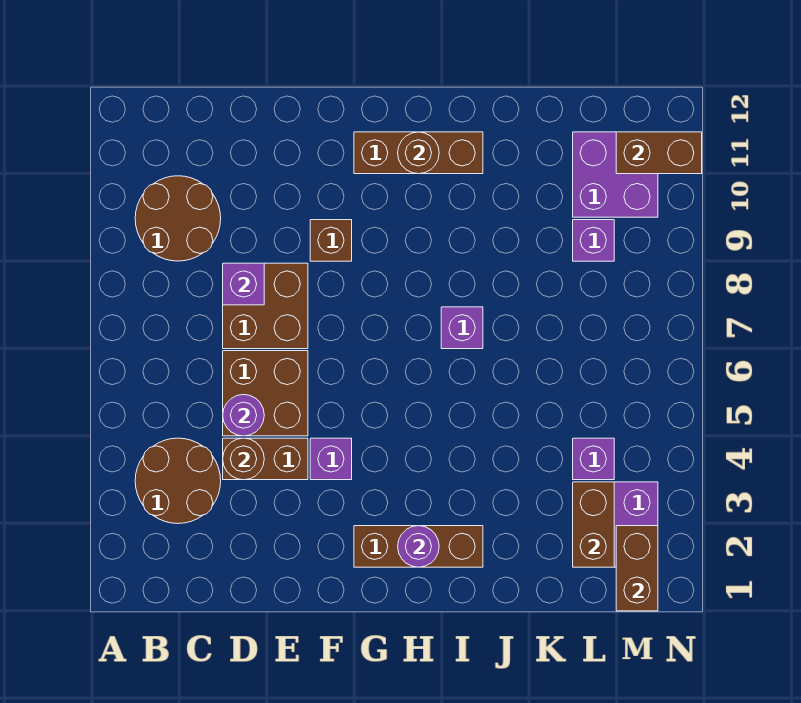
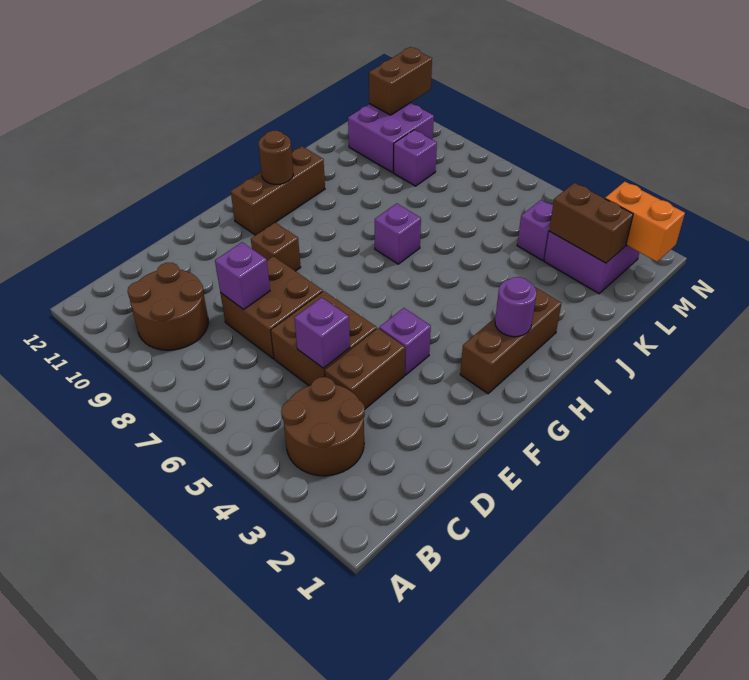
brown 1x1 round brick [223,438,264,480] -> none
purple 1x1 round brick [223,395,264,436] -> purple 1x1 brick [294,297,350,368]
brown 1x2 brick [616,526,658,611] -> orange 1x2 brick [605,182,685,262]

